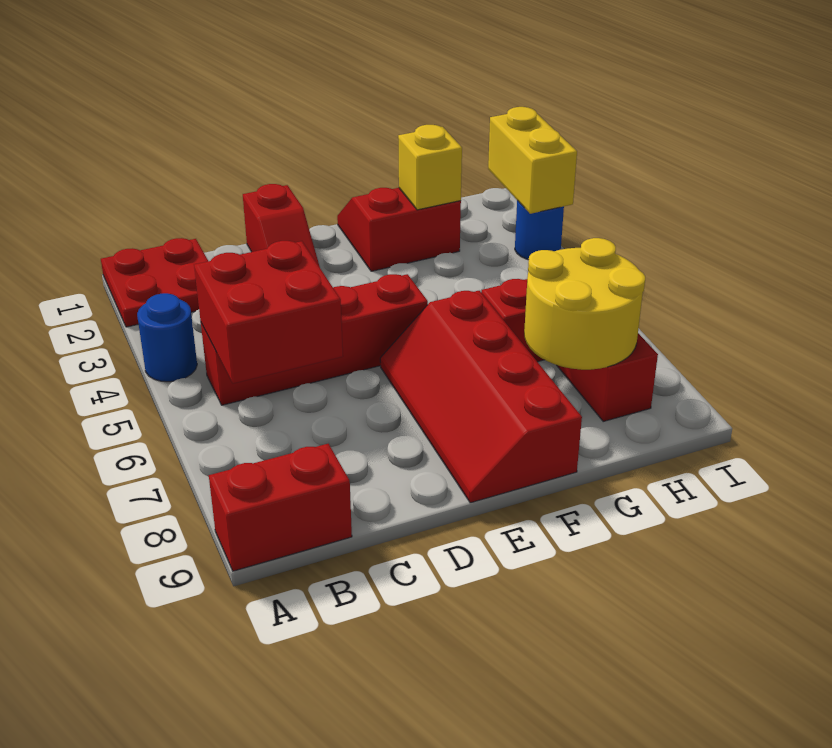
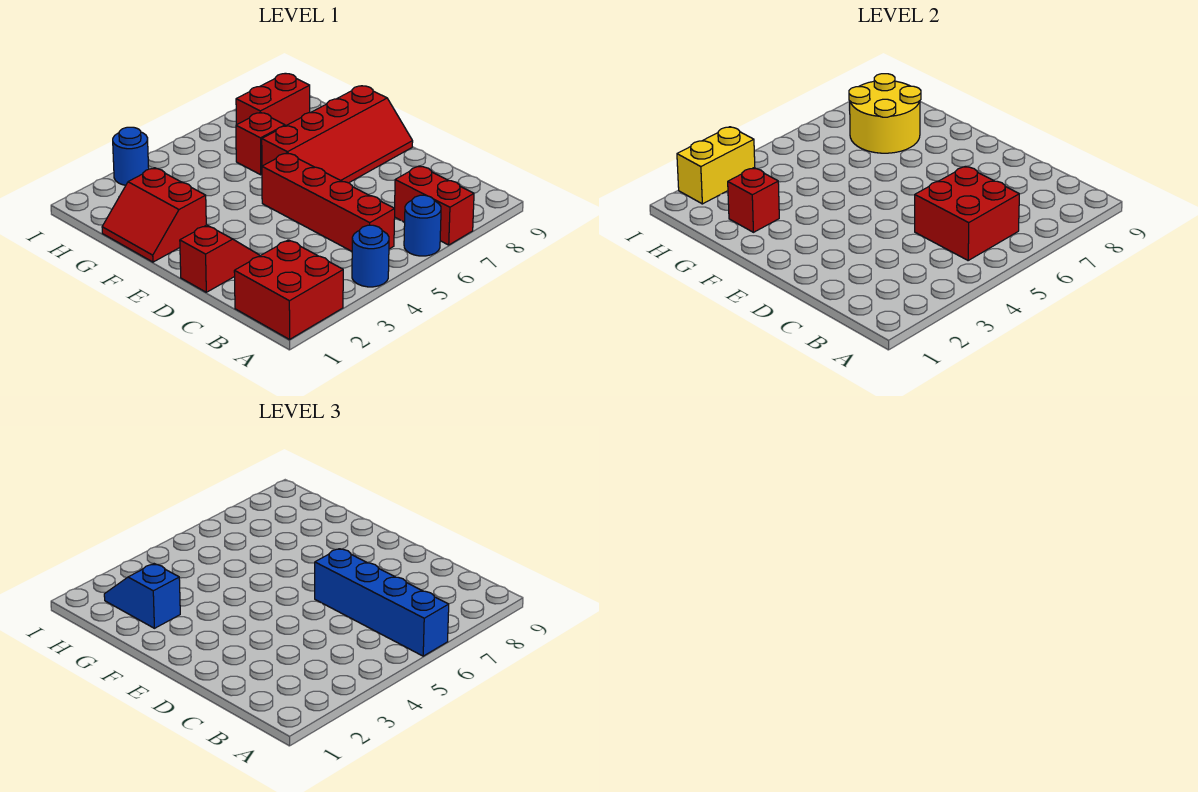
red 2x2 plate [101,238,208,327] -> red 2x2 brick [234,240,343,339]
none -> blue 1x1 round brick [404,195,441,256]
none -> blue 1x4 brick [315,549,449,656]
red 1x2 brick [209,444,352,571] -> red 1x2 brick moved to [394,166,474,245]
yellow 1x1 brick [398,125,462,210] -> red 1x1 brick [728,168,779,232]
none -> blue 1x2 slope [104,564,180,628]

